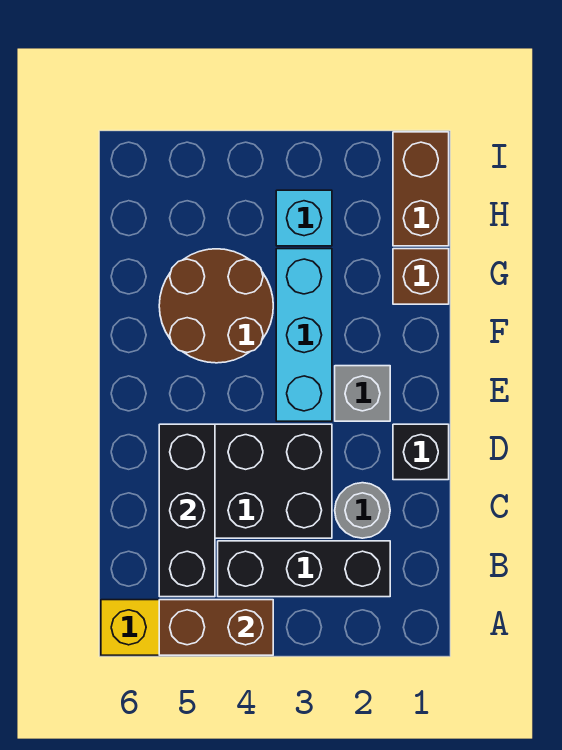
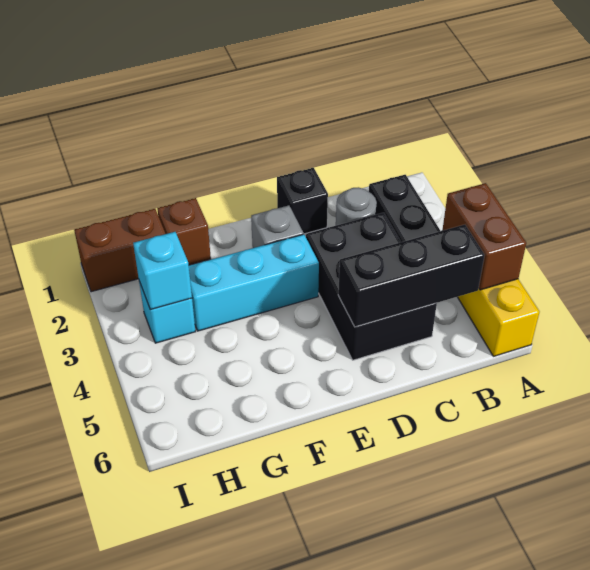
brown 2x2 round brick [159,249,273,363] -> none
none -> cyan 1x1 brick [133,232,192,310]

